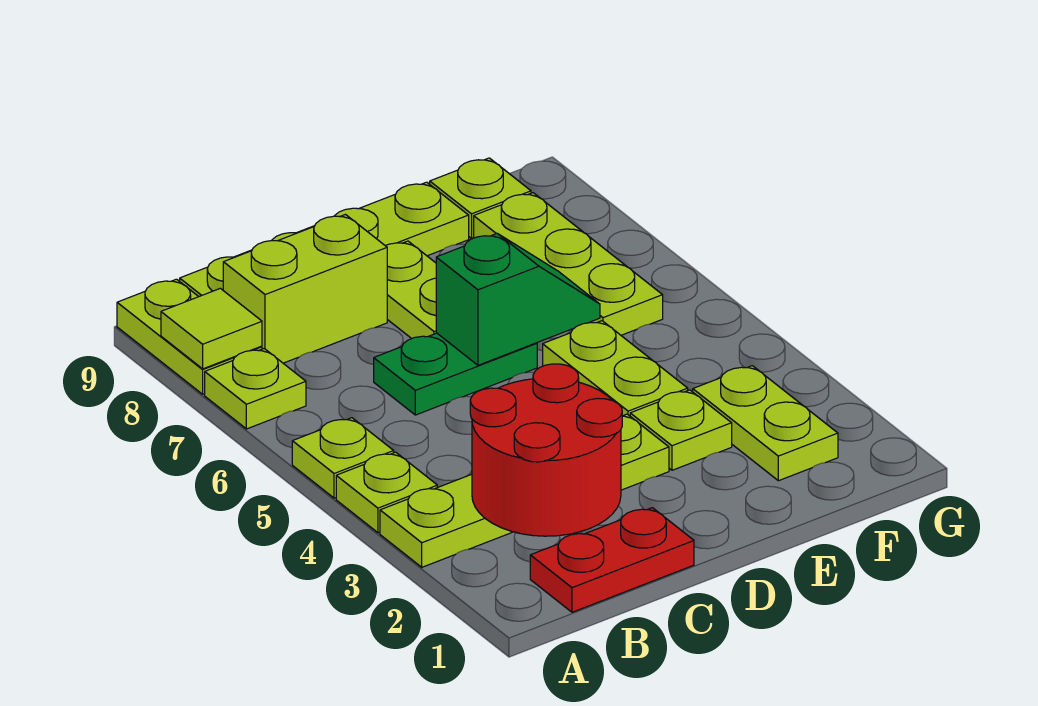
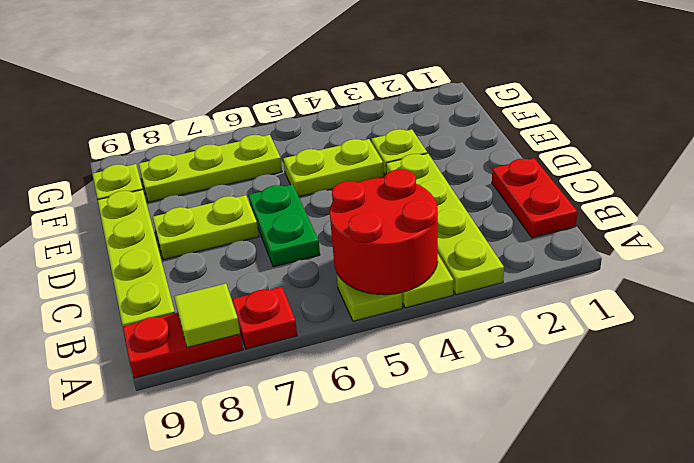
lime 1x1 plate [205,349,306,429] -> red 1x1 plate [232,287,297,349]
lime 1x2 plate [117,279,262,394] -> red 1x2 plate [123,313,243,378]
red 2x2 round brick [470,364,622,536] -> red 2x2 round brick moved to [330,169,438,295]
lime 1x2 brick [223,215,387,363] -> none
green 1x2 slope [436,234,600,365] -> none
lime 1x2 plate [693,366,838,481] -> none

